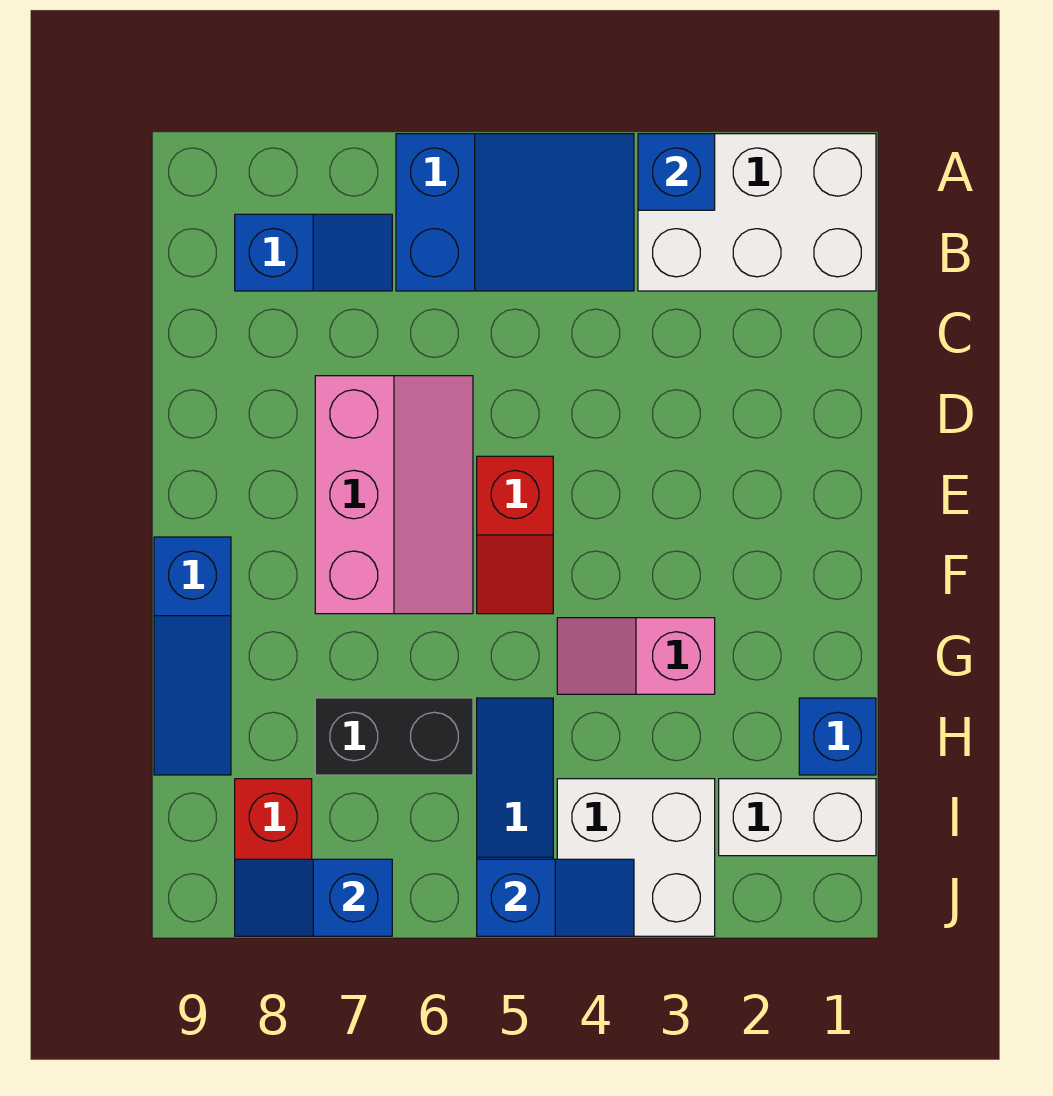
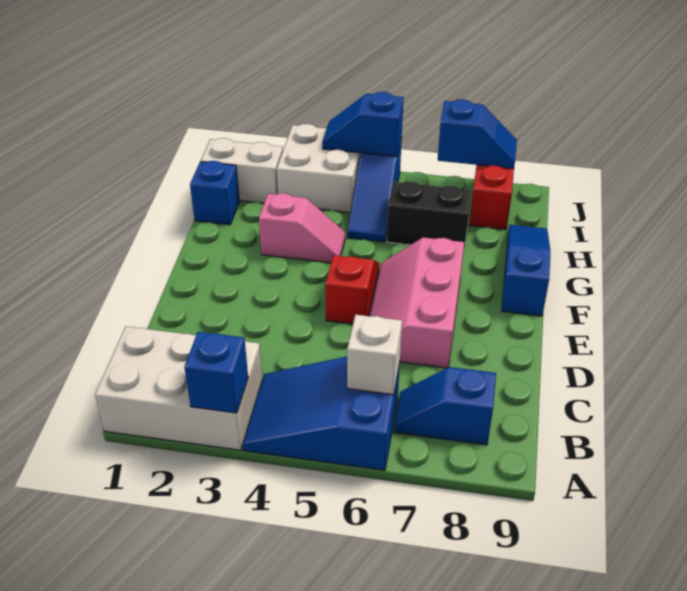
none -> white 1x1 brick [347,315,402,395]

